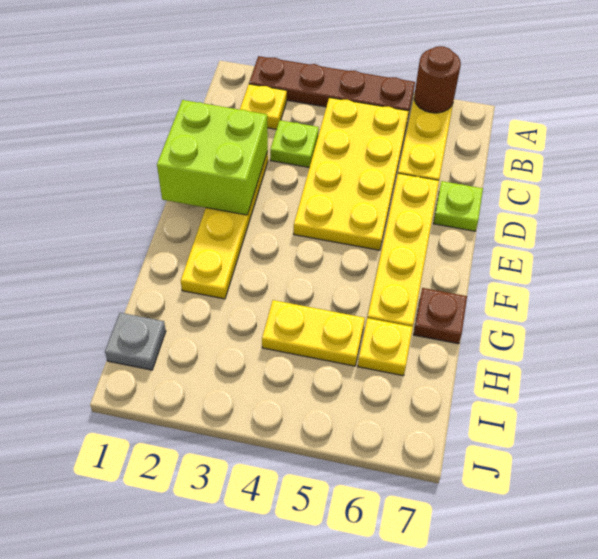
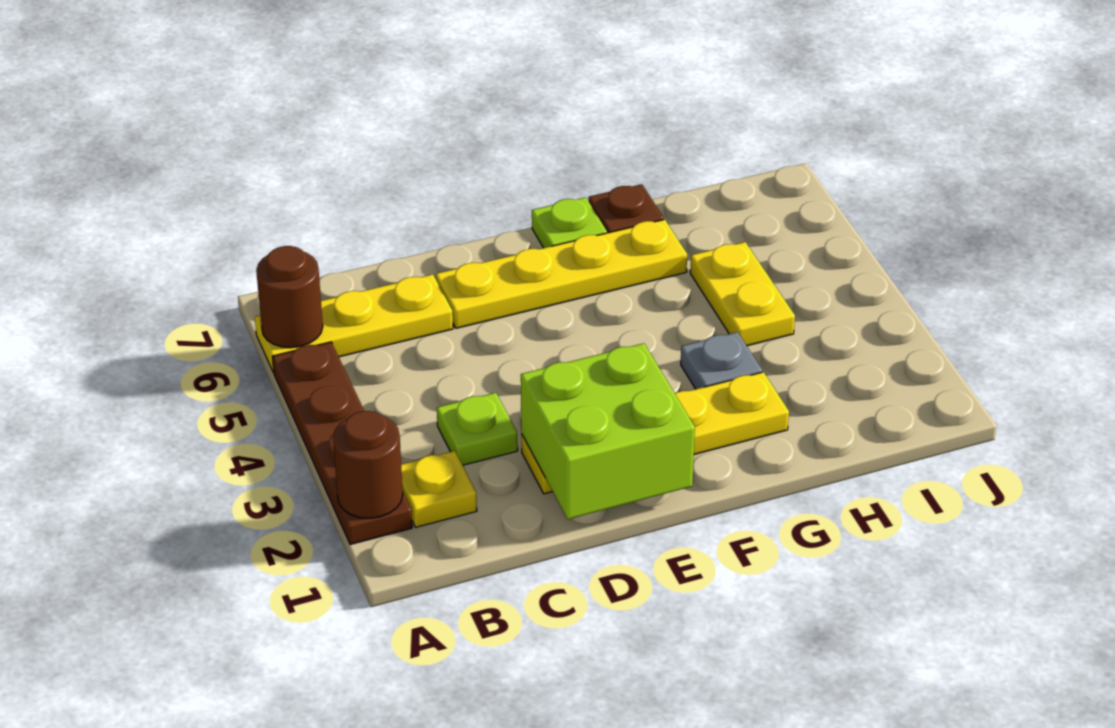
none -> brown 1x1 round brick [333,411,403,518]
yellow 2x4 plate [294,98,409,250] -> none
lime 1x1 plate [433,181,483,231] -> lime 1x1 plate moved to [532,197,607,248]
yellow 1x1 plate [358,318,413,376] -> none
grey 1x1 plate [105,313,166,370] -> grey 1x1 plate moved to [681,332,762,389]

